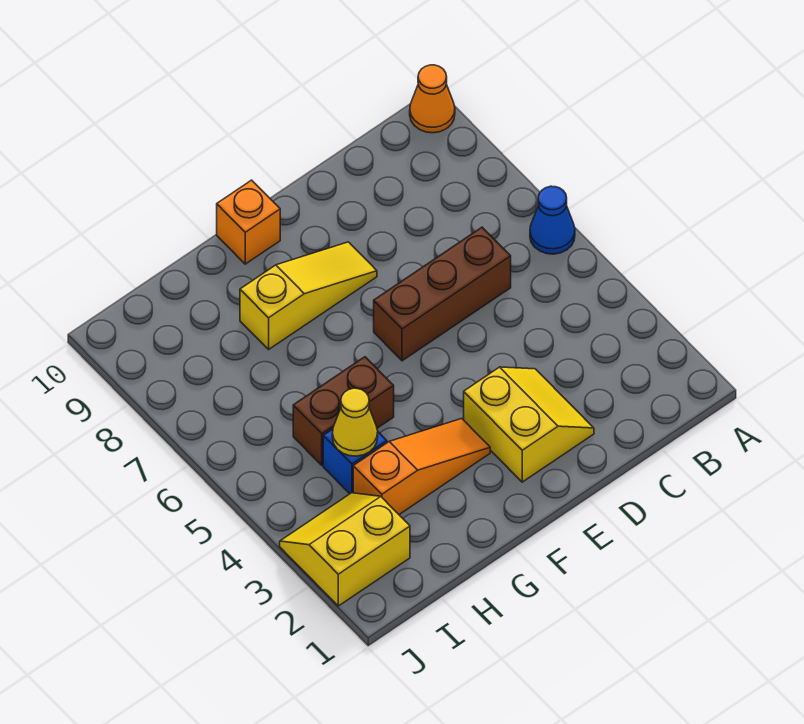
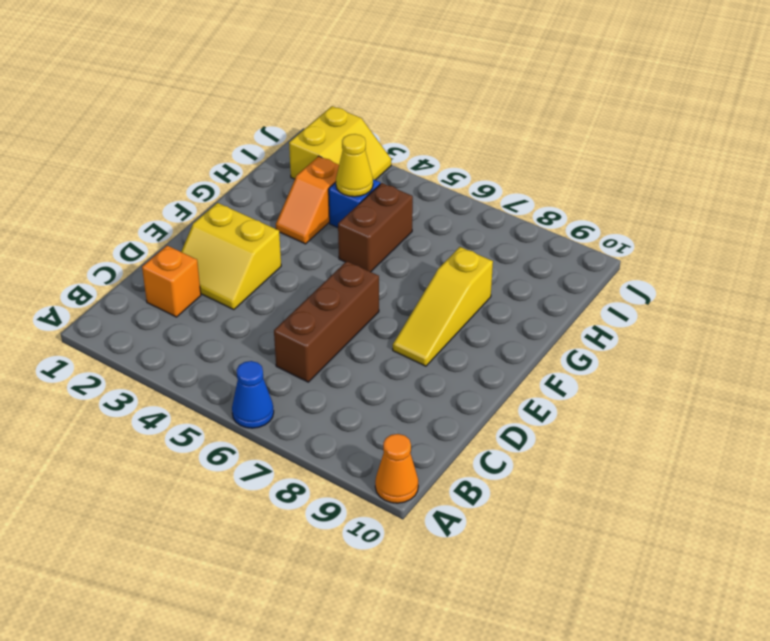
orange 1x3 slope [353,419,490,514] -> orange 1x2 slope [276,156,339,244]
orange 1x1 brick [217,180,280,264] -> orange 1x1 brick moved to [142,246,201,317]

